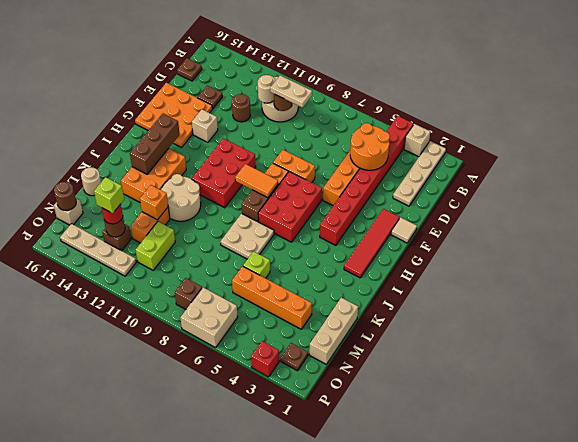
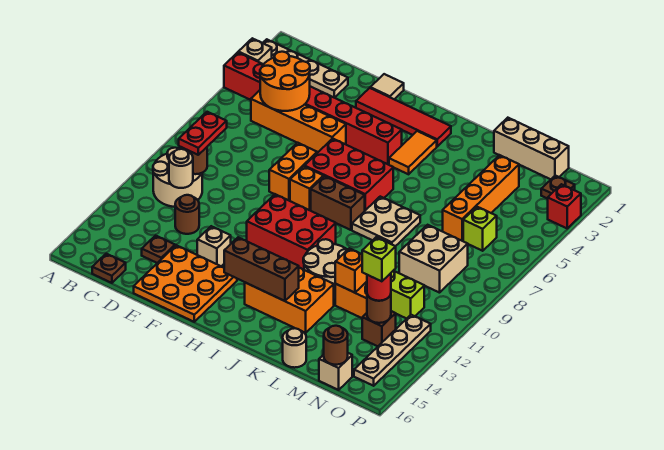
tan 1x2 plate [270,75,312,108] -> red 1x2 plate [179,112,227,155]
orange 1x2 tile [235,164,278,198] -> orange 1x2 tile moved to [389,131,437,174]
lime 1x1 brick [243,251,270,278] -> lime 1x1 brick moved to [463,207,497,251]
tan 2x2 brick [180,287,238,348] -> tan 2x2 brick moved to [399,225,468,293]
brown 1x1 brick [175,278,202,309] -> none

